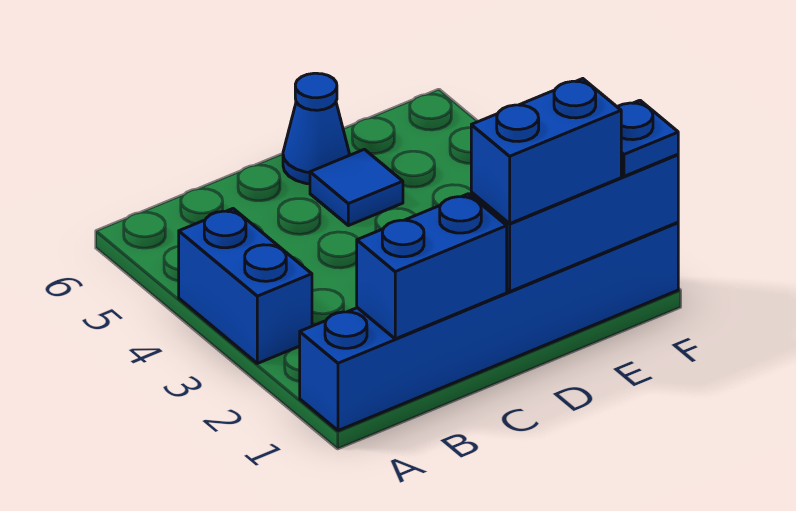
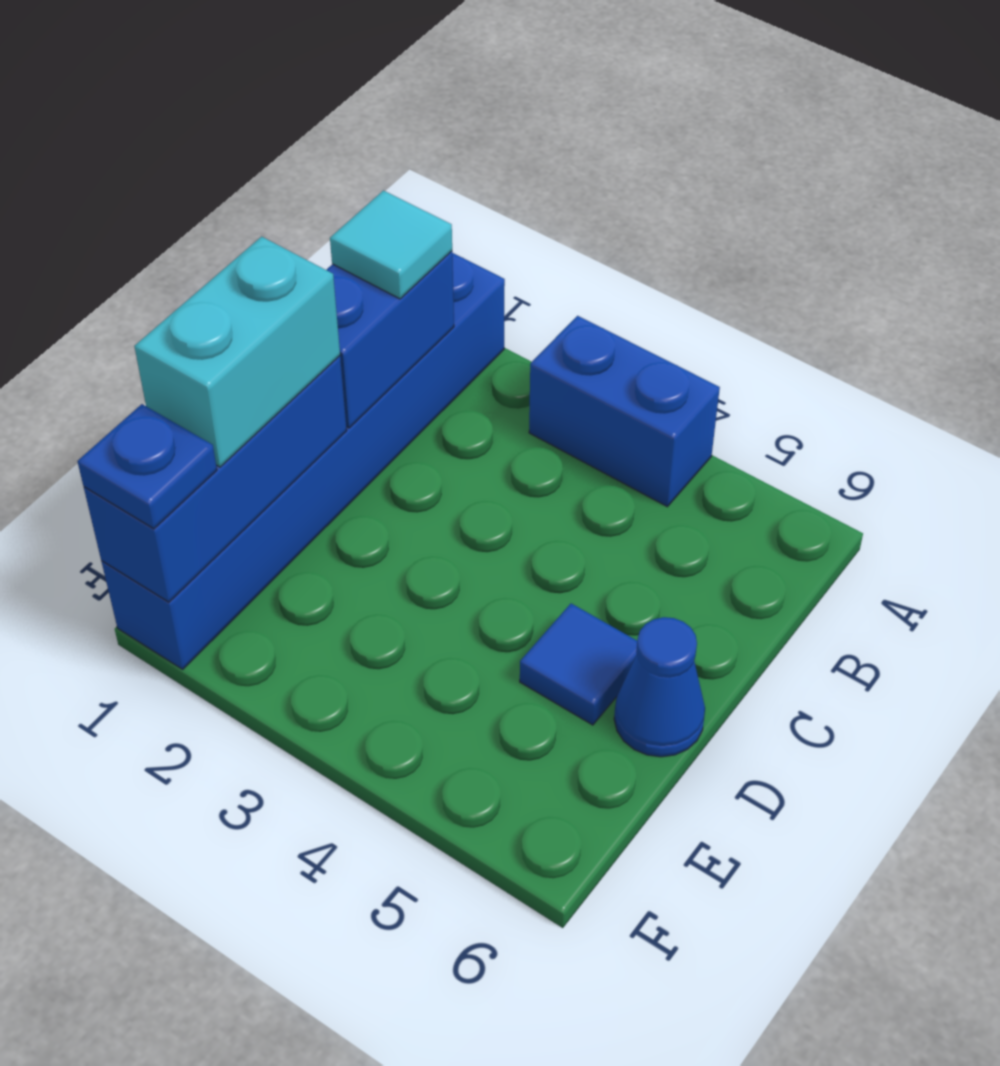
none -> cyan 1x1 tile [330,191,452,299]
blue 1x2 brick [471,79,621,223] -> cyan 1x2 brick [134,237,340,467]

